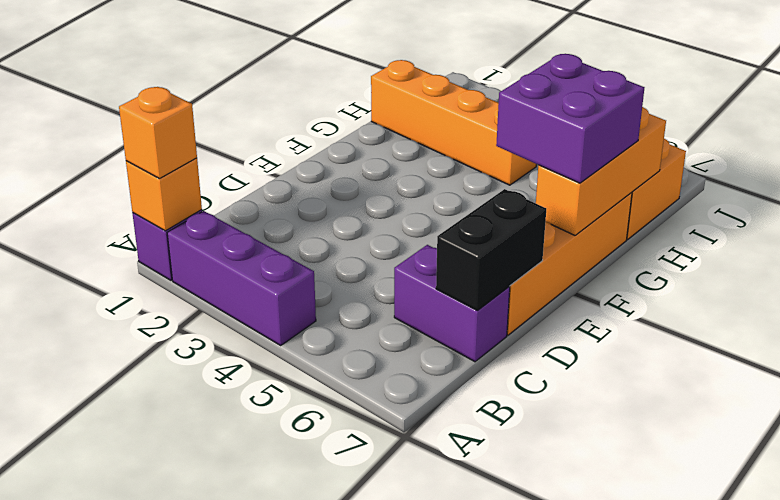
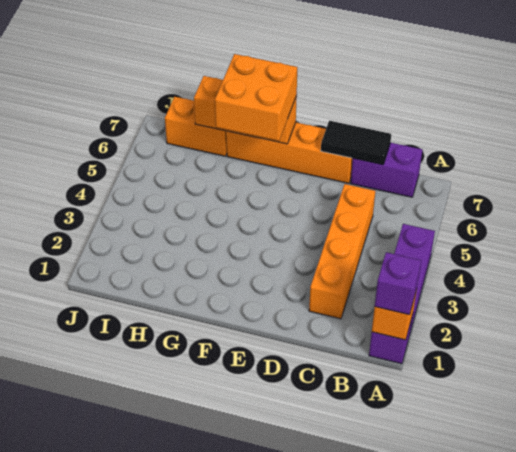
orange 1x1 brick [119,87,197,179] -> purple 1x1 brick [375,252,421,315]
purple 1x2 brick [394,245,510,362] -> purple 1x2 brick turned to [351,143,422,197]
black 1x2 brick [436,189,546,310] -> black 1x2 tile [321,121,391,165]
purple 2x2 brick [496,54,644,183] -> orange 2x2 brick [215,54,297,141]
orange 1x4 brick [371,60,537,185] -> orange 1x4 brick moved to [309,184,375,319]

